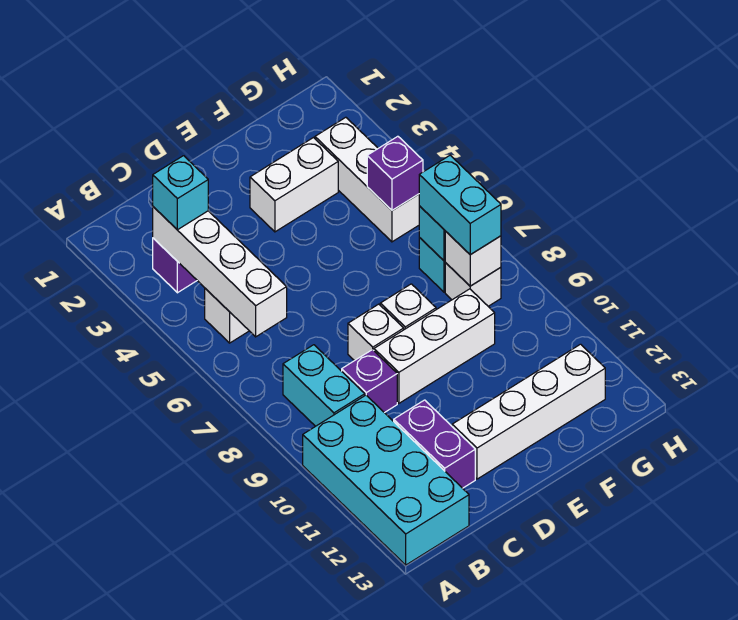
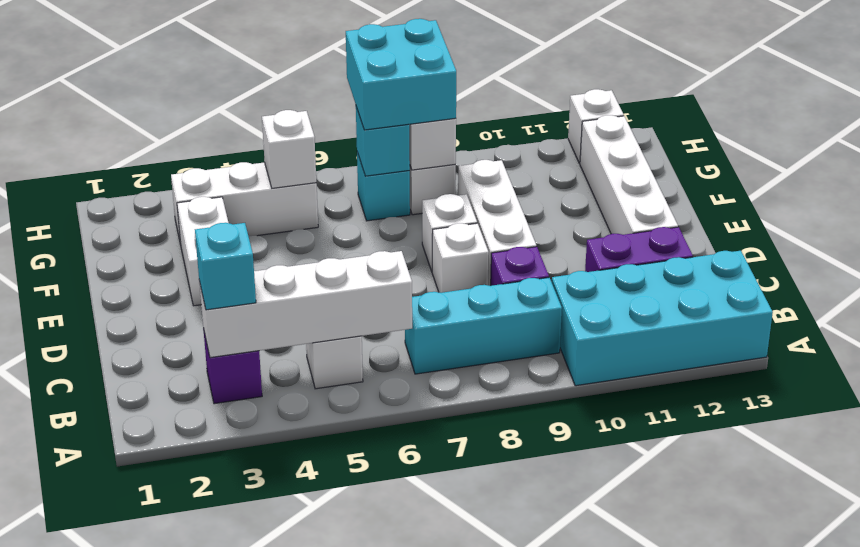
cyan 1x2 brick [283,345,365,426] -> cyan 1x3 brick [405,278,562,374]
purple 1x1 brick [367,136,423,210] -> white 1x1 brick [262,110,316,188]
cyan 1x2 brick [419,155,501,255] -> cyan 2x2 brick [346,19,456,130]
none -> white 1x1 brick [568,89,624,164]

